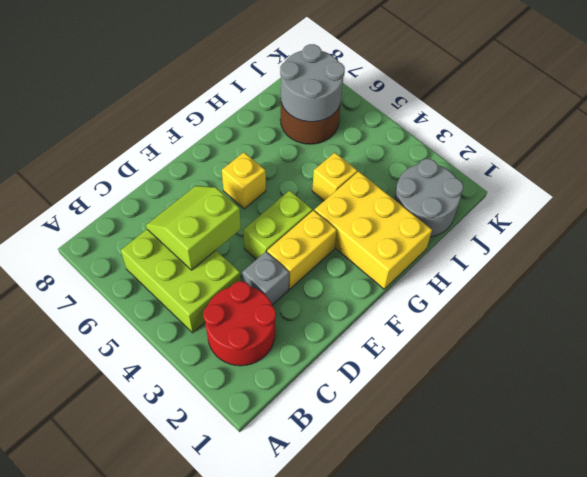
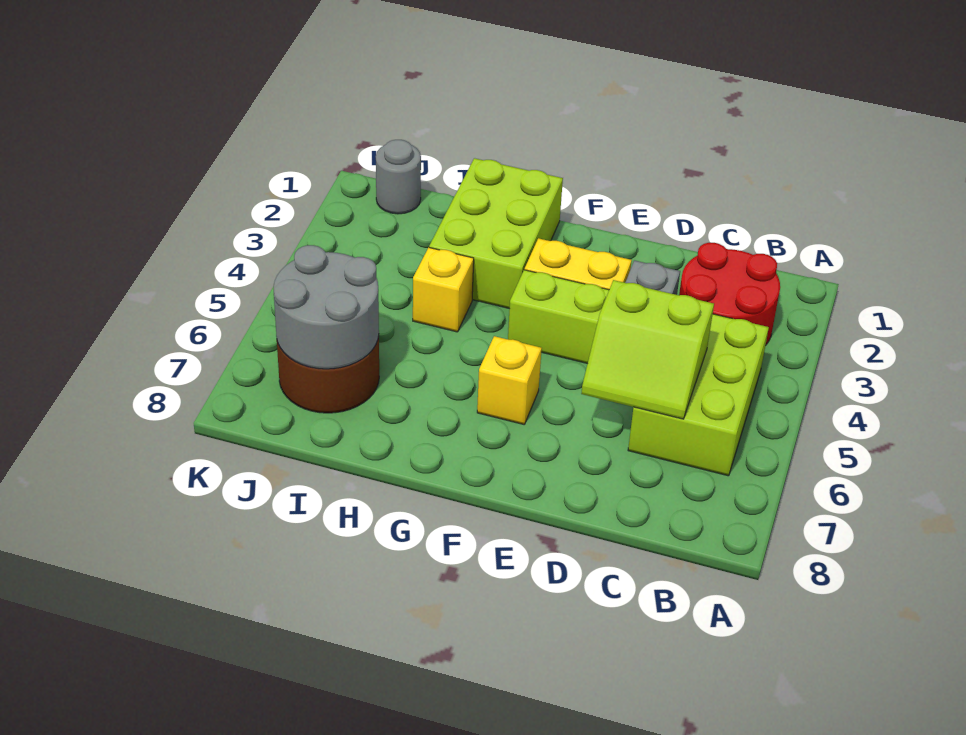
yellow 2x3 brick [315,171,432,289] -> lime 2x3 brick [429,158,563,309]
grey 2x2 round brick [394,159,463,237] -> grey 1x1 round brick [376,140,421,214]

